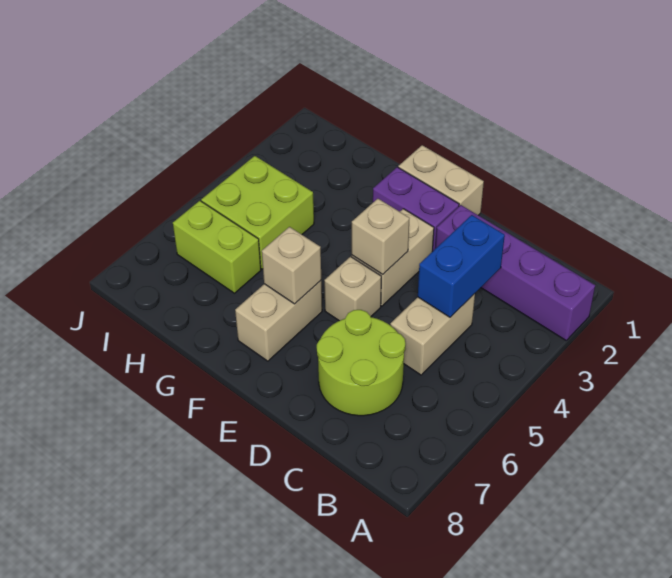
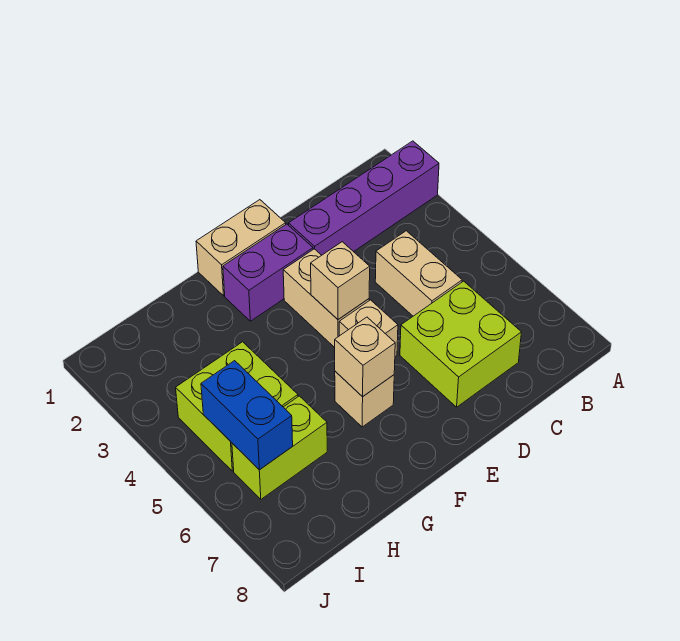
blue 1x2 brick [418,215,505,317] -> blue 1x2 brick moved to [201,361,293,470]
lime 2x2 round brick [317,310,405,416] -> lime 2x2 brick [400,281,521,407]
tan 1x2 brick [235,281,322,361] -> tan 1x1 brick [335,371,394,427]

